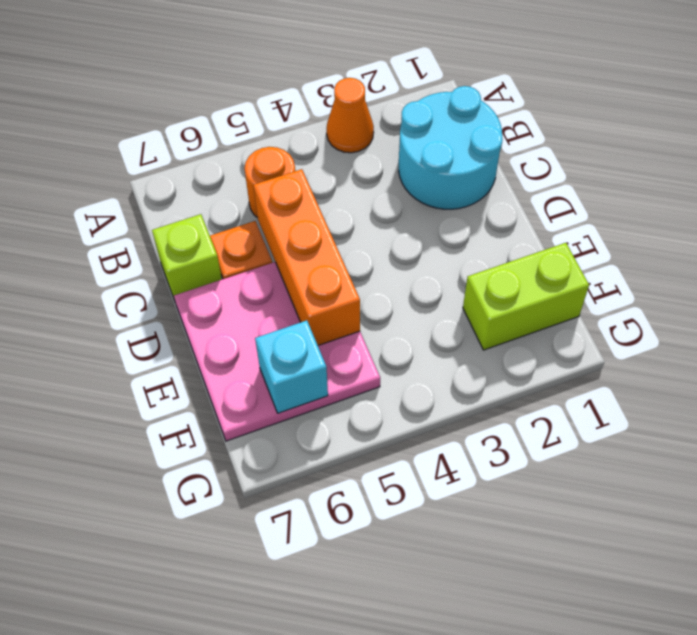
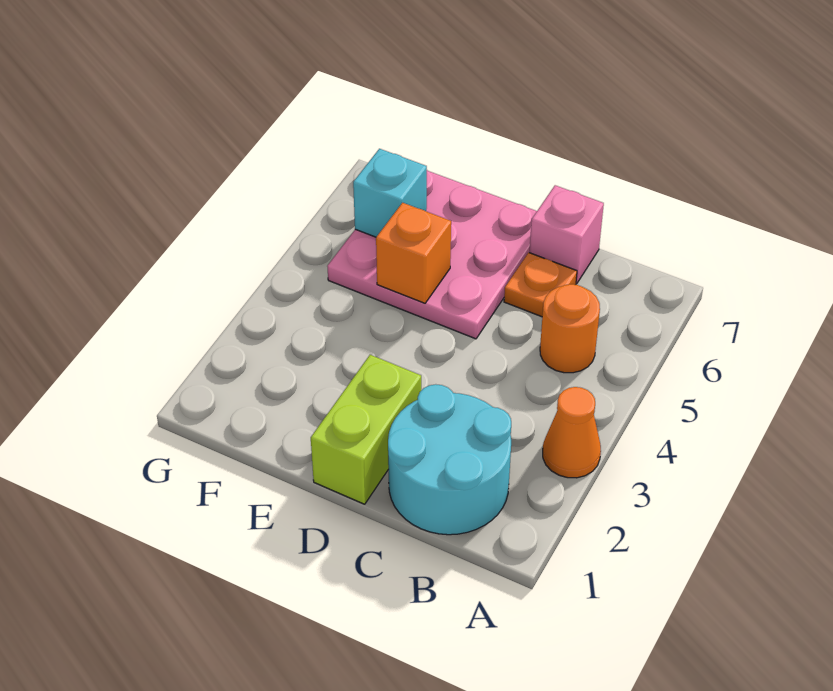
orange 1x3 brick [253,169,360,345] -> orange 1x1 brick [376,203,451,303]
lime 1x1 brick [152,214,222,298] -> pink 1x1 brick [529,185,604,284]
lime 1x2 brick [463,243,589,350] -> lime 1x2 brick moved to [311,355,421,504]

